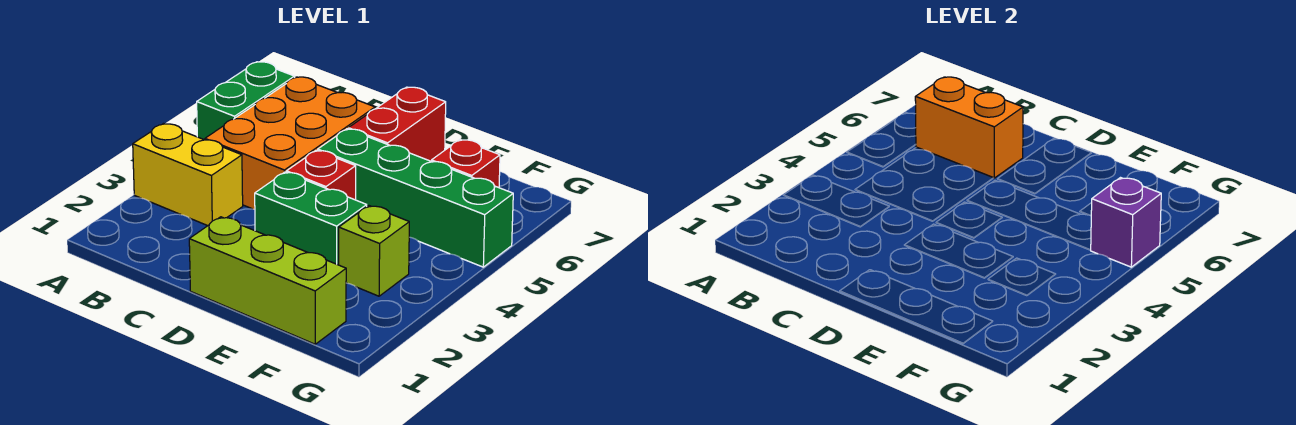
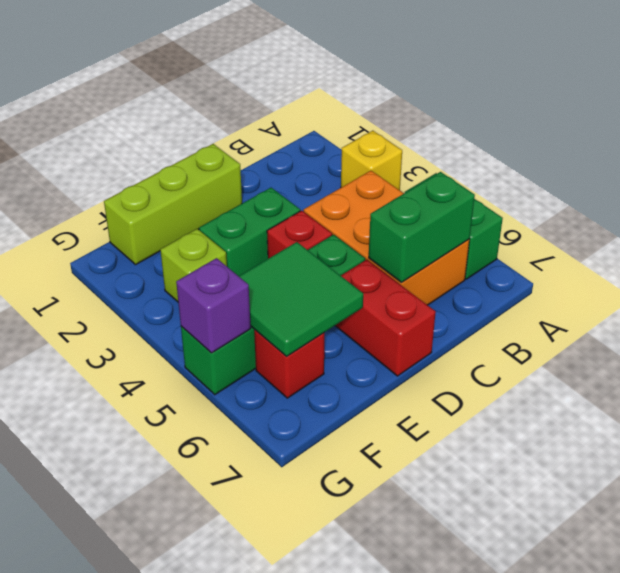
yellow 1x2 brick [133,124,243,226] -> yellow 1x1 brick [341,131,402,190]
orange 1x2 brick [915,77,1023,178] -> green 1x2 brick [369,172,475,282]
none -> green 2x2 tile [239,242,363,357]

